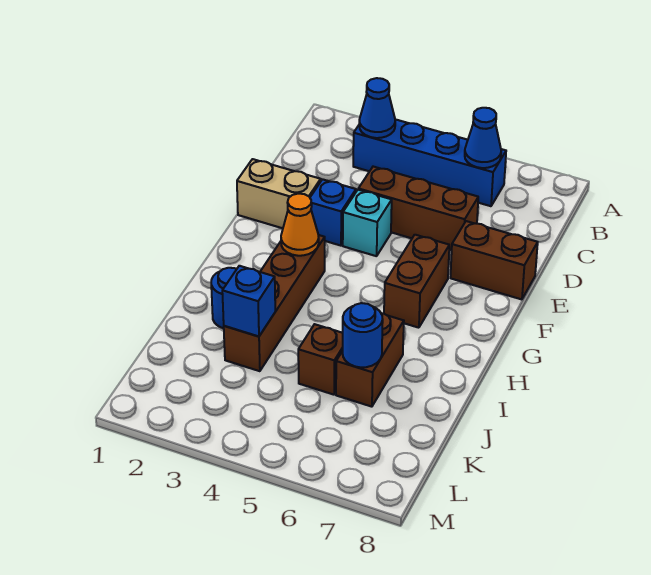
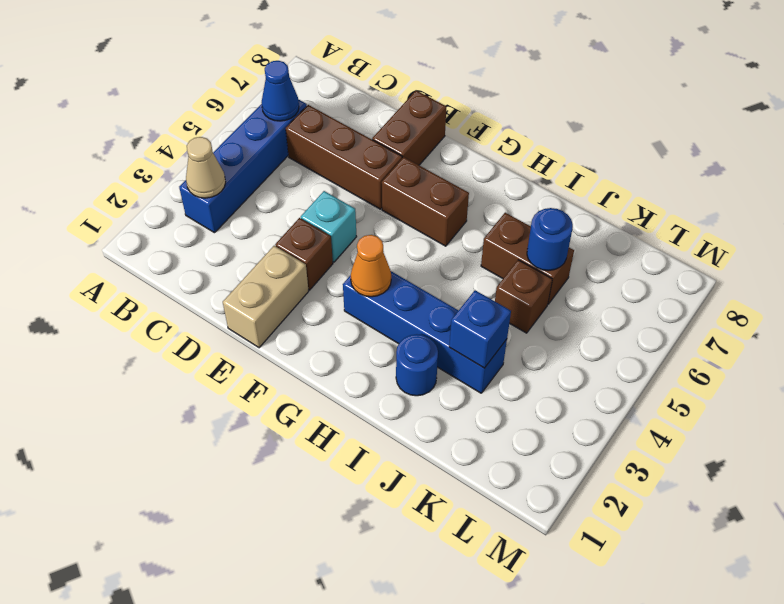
blue 1x1 cone [359,78,395,138] -> tan 1x1 cone [186,137,226,198]
brown 1x3 brick [358,167,478,250] -> brown 1x3 brick turned to [286,105,402,209]
blue 1x1 brick [310,179,356,246] -> brown 1x1 brick [275,218,333,290]
brown 1x4 brick [224,235,325,371] -> blue 1x4 brick [343,271,507,393]

